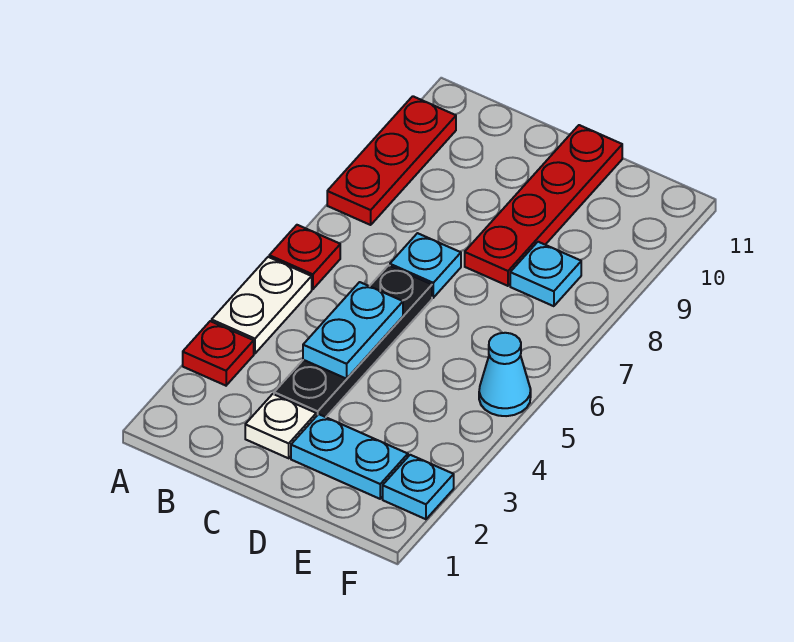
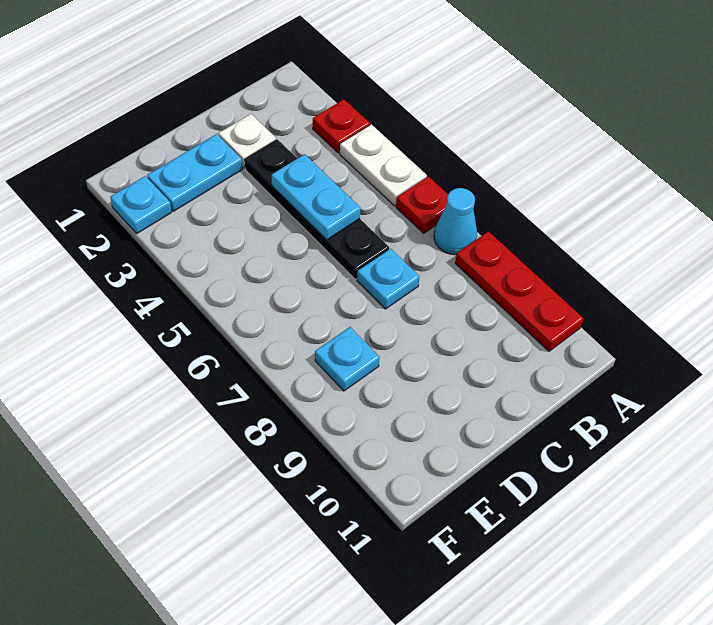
red 1x4 plate [465,125,622,286] -> none
cyan 1x1 cone [479,333,531,416] -> cyan 1x1 cone moved to [434,188,477,255]

